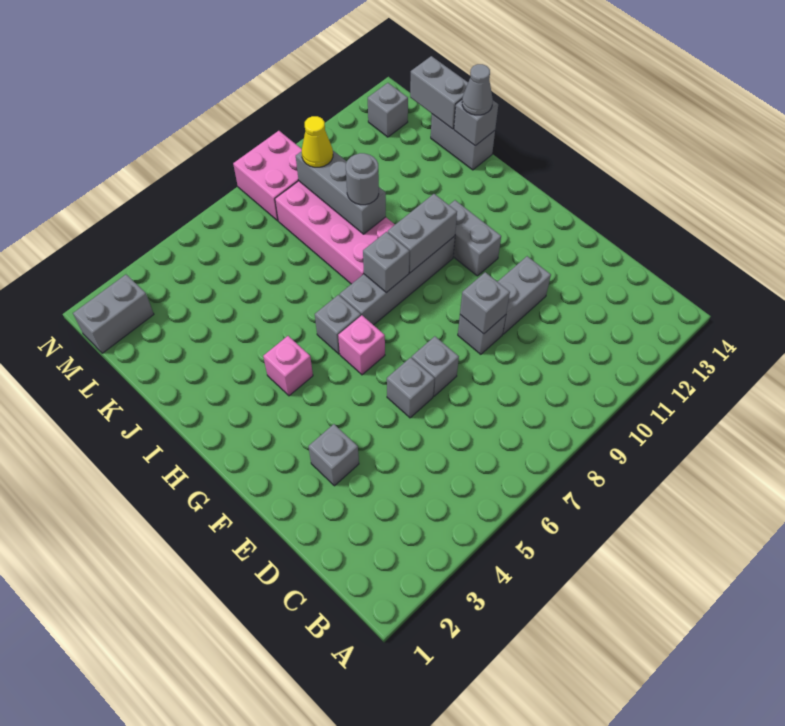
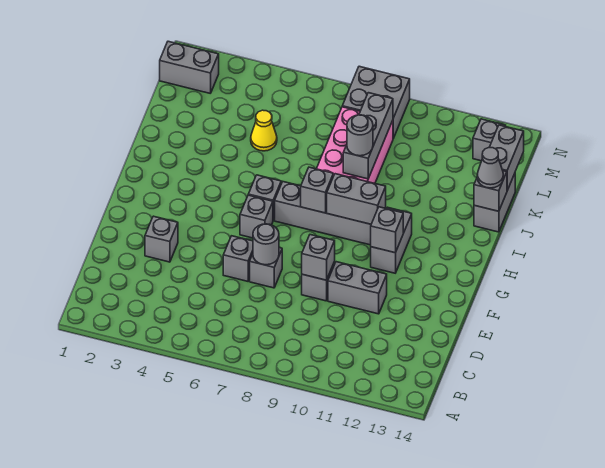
none -> grey 1x1 round brick [253,224,279,265]
pink 1x1 brick [338,315,385,375] -> grey 1x1 brick [240,195,273,238]
none -> grey 1x1 brick [371,207,403,253]
pink 1x1 brick [263,336,313,396] -> none
yellow 1x1 cone [302,116,333,167] -> yellow 1x1 cone moved to [251,110,277,151]
pink 2x2 brick [233,131,302,221] -> grey 2x2 brick [342,66,410,138]

